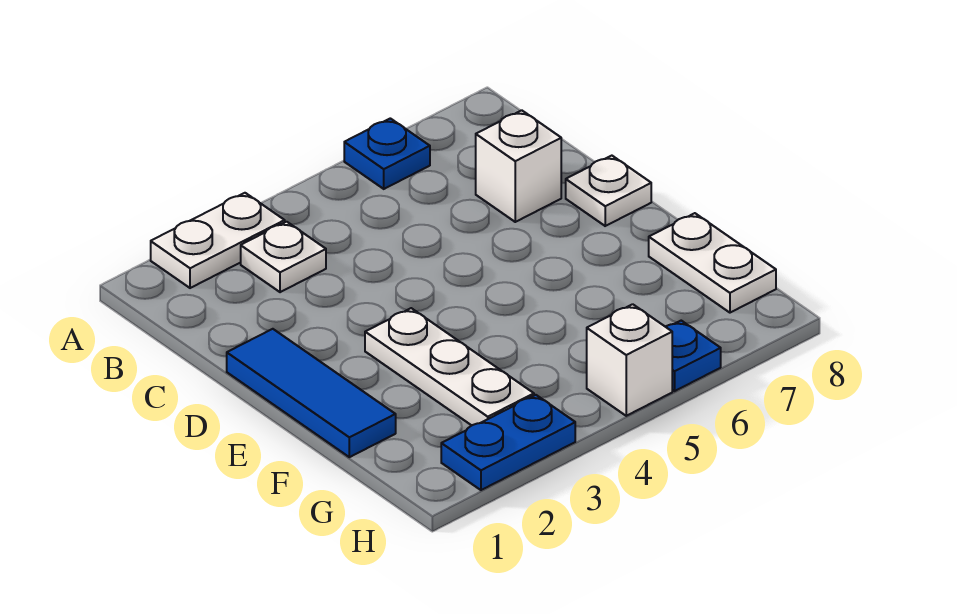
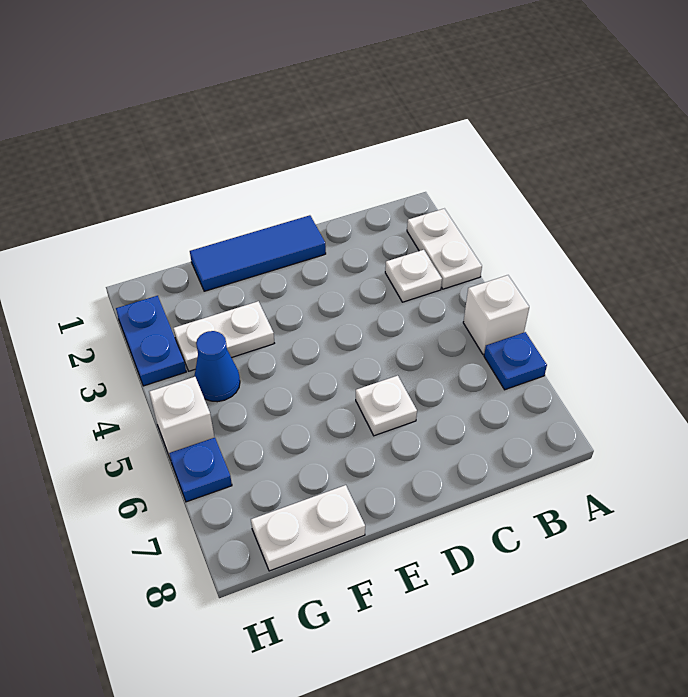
white 1x1 brick [476,110,561,222] -> white 1x1 brick moved to [463,275,529,355]
white 1x1 plate [566,156,651,226] -> white 1x1 plate moved to [356,376,417,436]
white 1x3 plate [365,308,534,425] -> white 1x2 plate [173,301,274,371]
none -> blue 1x1 cone [194,331,240,402]

